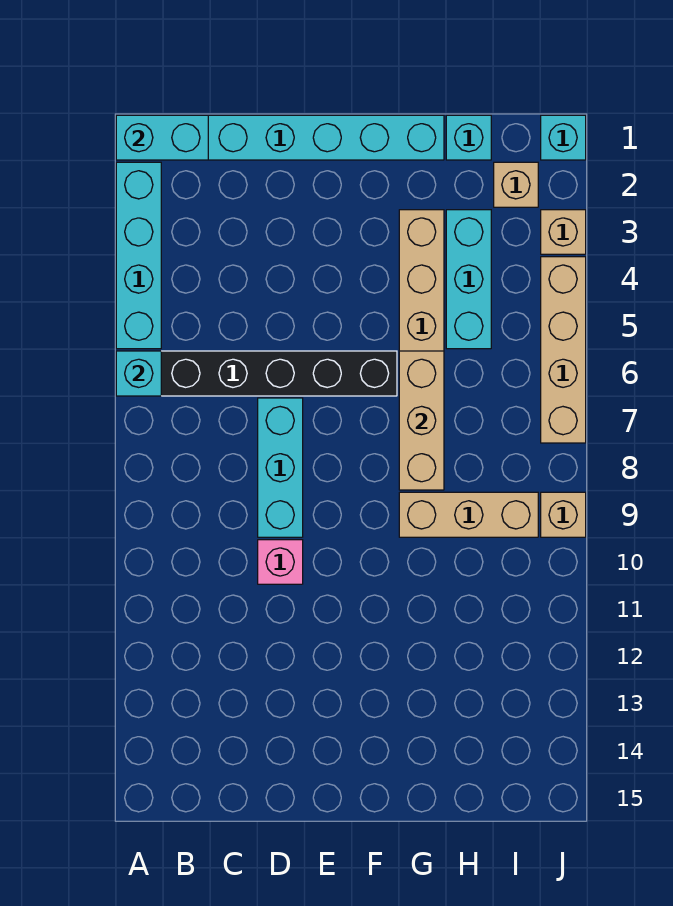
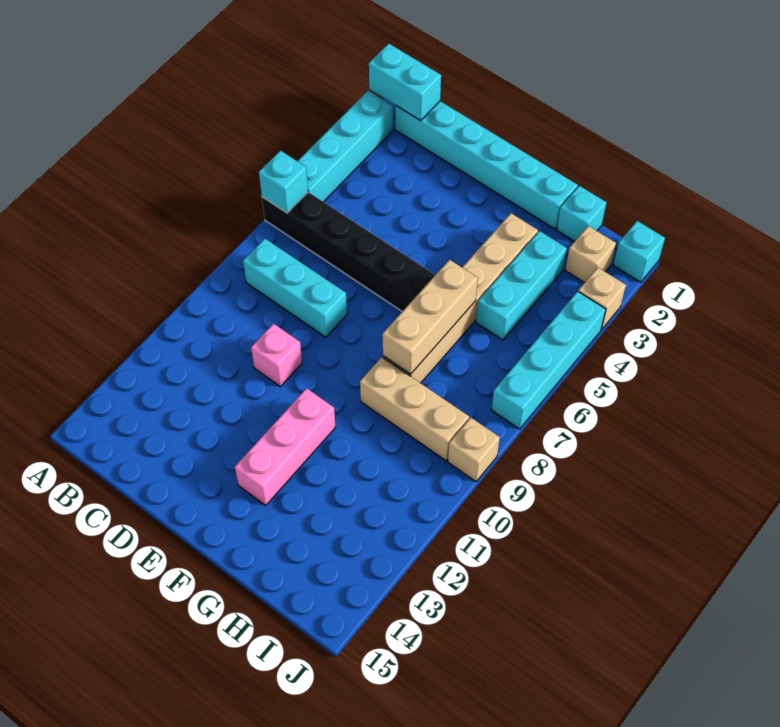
cyan 1x3 brick [258,398,303,537] -> cyan 1x3 brick turned to [243,239,347,337]
none -> pink 1x3 brick [235,388,335,505]
tan 1x4 brick [541,257,586,443] -> cyan 1x4 brick [491,291,606,429]

